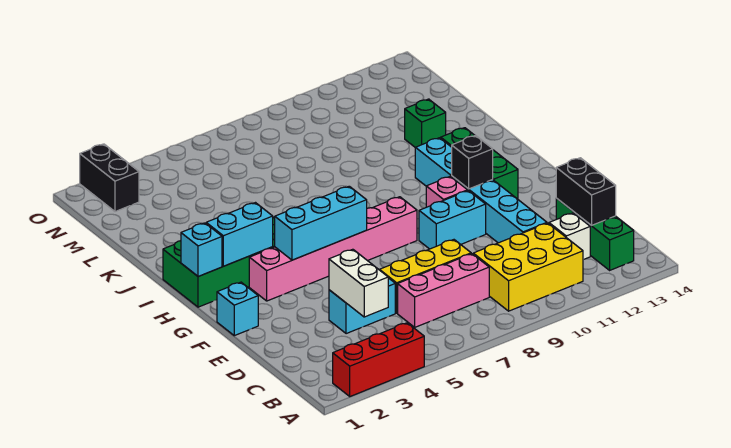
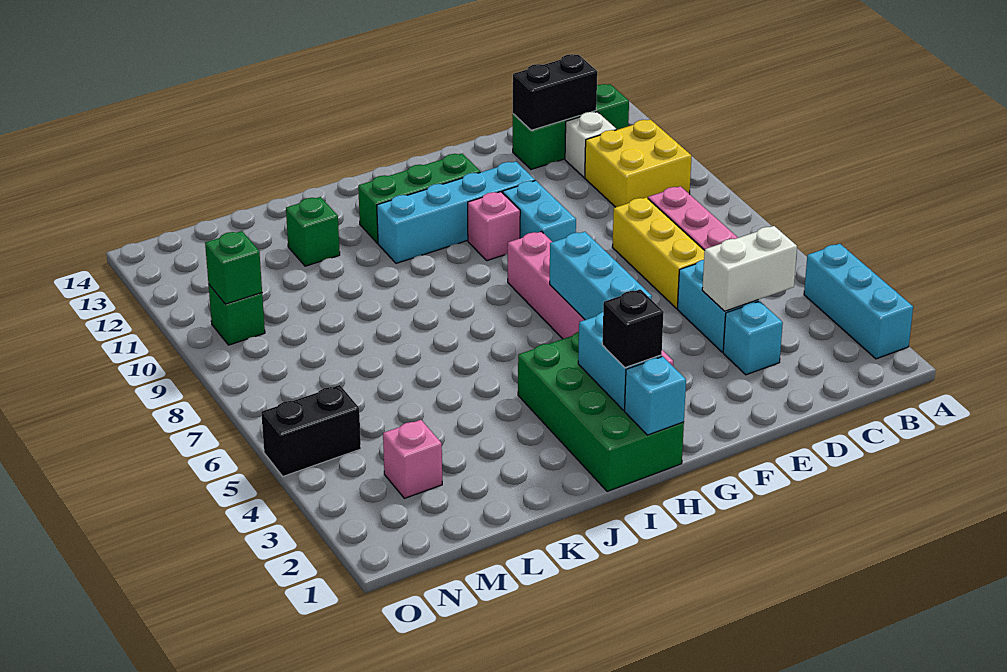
red 1x3 brick [333,323,424,396] -> cyan 1x3 brick [804,244,913,359]
yellow 2x3 brick [473,223,583,311] -> yellow 2x2 brick [585,120,692,207]
cyan 1x6 brick [415,138,547,243] -> cyan 1x4 brick [377,161,535,263]
cyan 1x1 brick [217,282,258,336] -> cyan 1x1 brick moved to [723,301,783,375]
black 1x1 brick [452,135,493,189] -> black 1x1 brick moved to [602,289,664,368]
none -> pink 1x1 brick [383,420,442,498]
black 1x2 brick [80,144,139,212] -> black 1x2 brick moved to [261,385,361,476]
none -> green 1x1 brick [209,285,265,345]
none -> green 1x1 brick [205,231,262,304]

